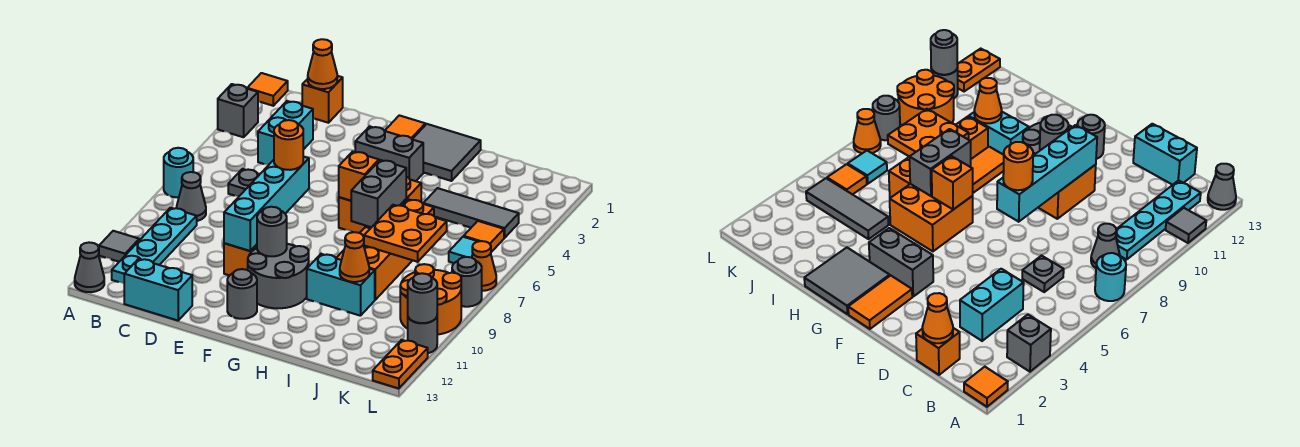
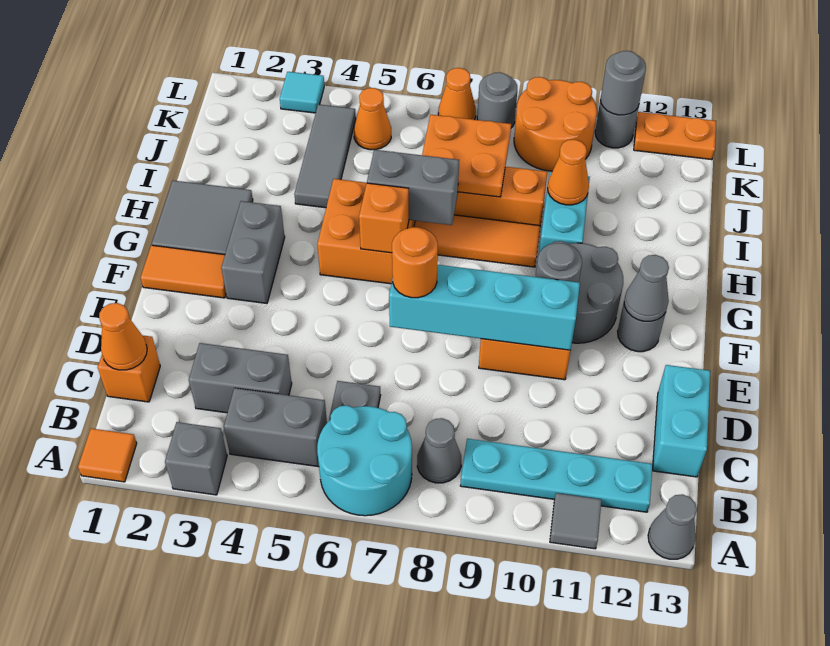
cyan 1x1 round brick [164,148,193,197] -> cyan 2x2 round brick [317,405,412,516]
none -> grey 1x2 brick [224,388,327,467]
cyan 1x2 brick [258,101,313,165] -> grey 1x2 brick [189,343,292,413]
none -> grey 1x1 cone [624,255,669,321]
orange 1x1 tile [464,221,504,252] -> orange 1x1 cone [354,88,391,150]
cyan 1x1 tile [449,237,478,263] -> cyan 1x1 tile moved to [280,72,324,113]

